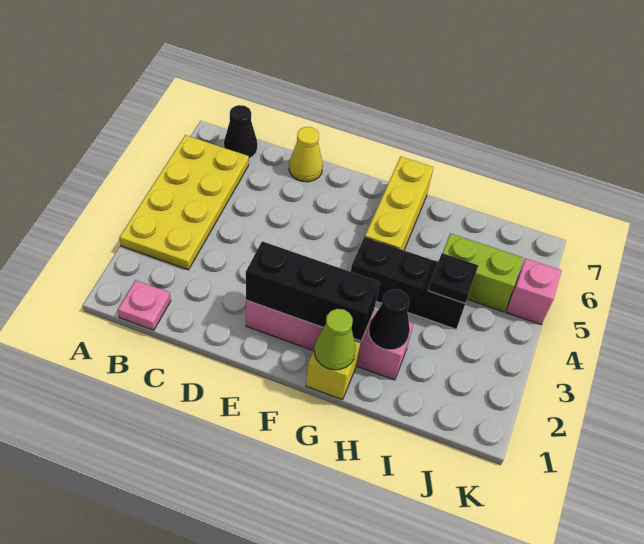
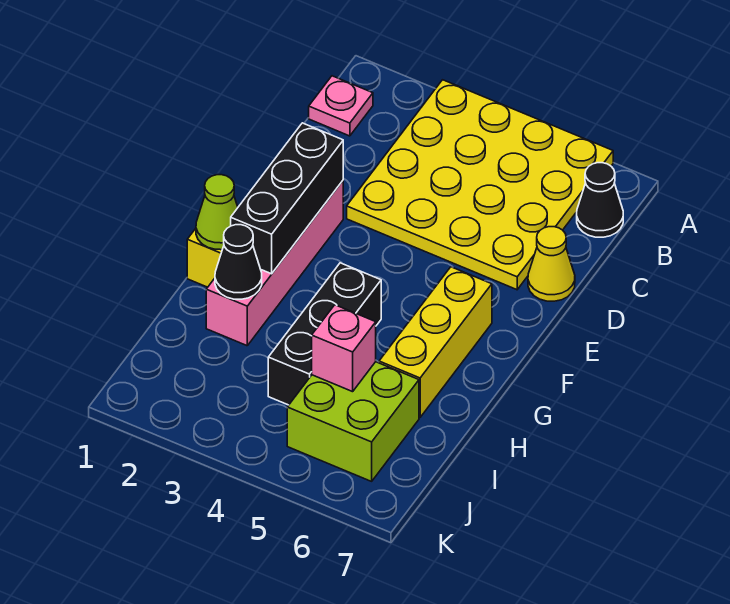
yellow 2x4 plate [119,135,249,270] -> yellow 4x4 plate [347,80,613,290]
yellow 1x3 brick [365,157,434,250] -> yellow 1x3 brick turned to [379,267,492,417]
black 1x1 plate [428,253,478,303] -> none
lime 1x2 brick [443,233,523,312] -> lime 2x2 brick [287,362,419,481]
pink 1x1 brick [506,258,562,324] -> pink 1x1 brick moved to [312,305,376,392]

